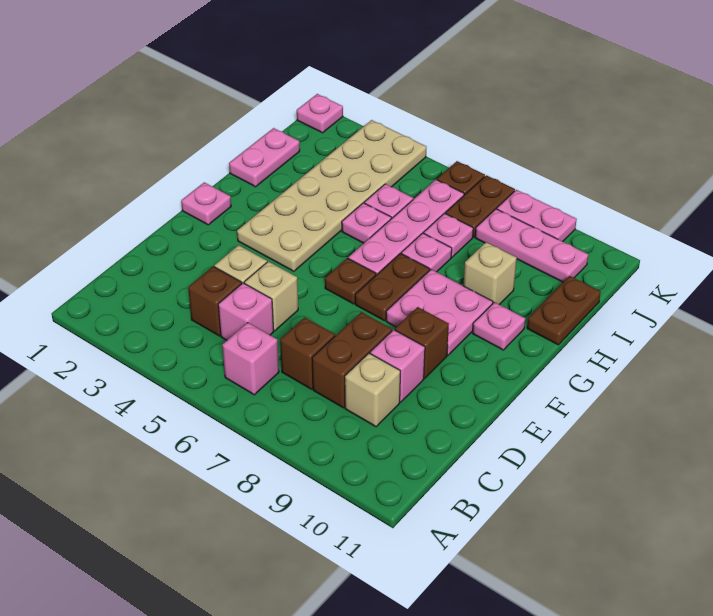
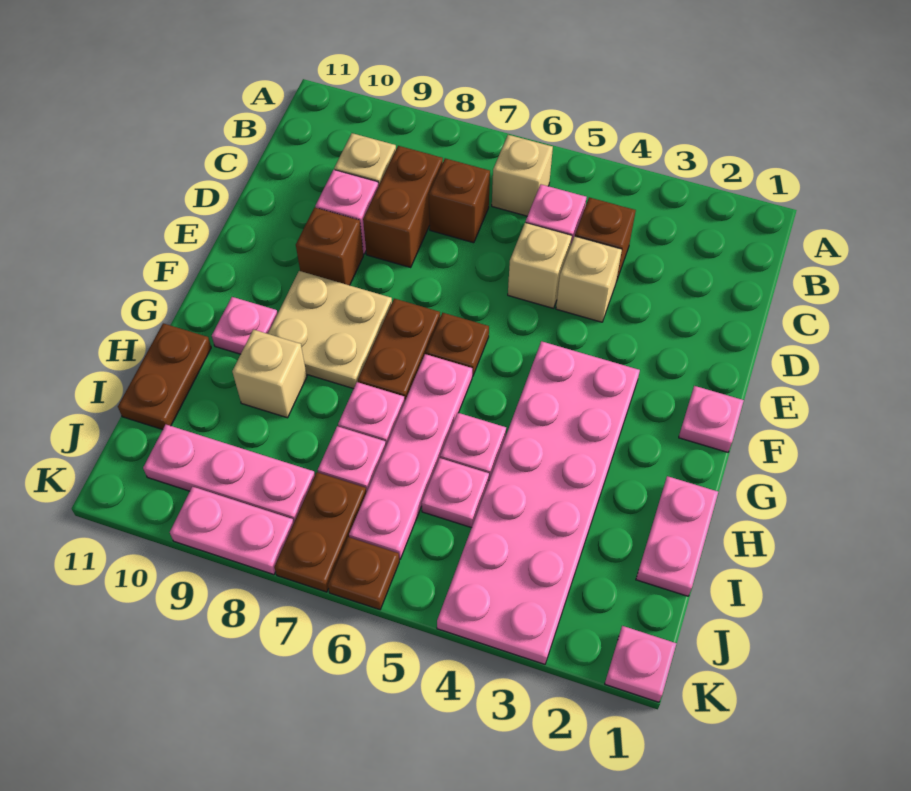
pink 1x1 brick [222,323,279,395] -> tan 1x1 brick [492,135,553,216]
tan 2x6 plate [237,120,426,271] -> pink 2x6 plate [437,341,640,664]
pink 2x2 plate [386,269,493,355] -> tan 2x2 plate [268,271,392,389]

